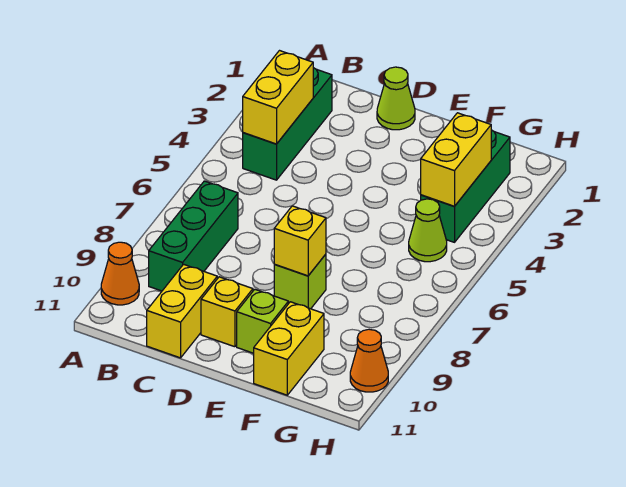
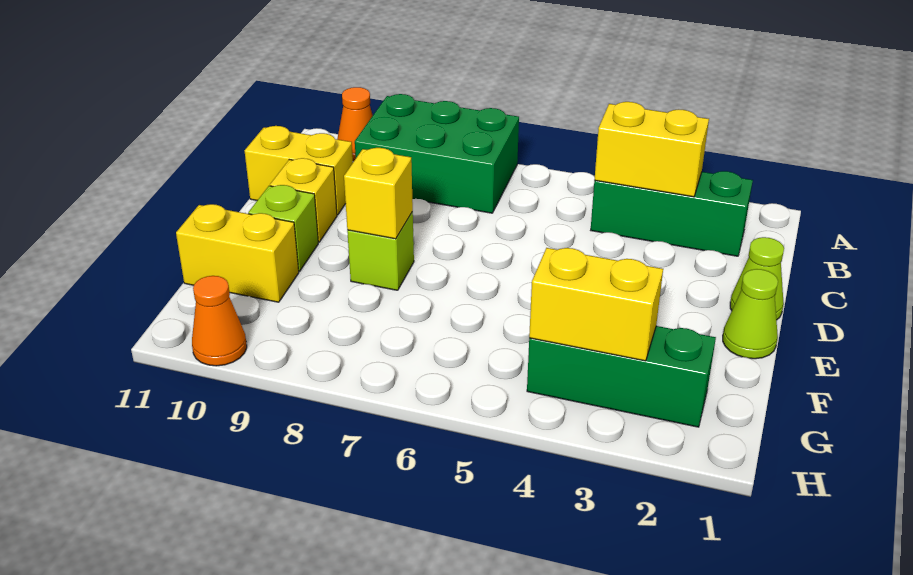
green 1x3 brick [149,181,238,291] -> green 2x3 brick [355,94,519,213]
lime 1x1 cone [409,199,447,262] -> lime 1x1 cone moved to [723,269,778,359]

